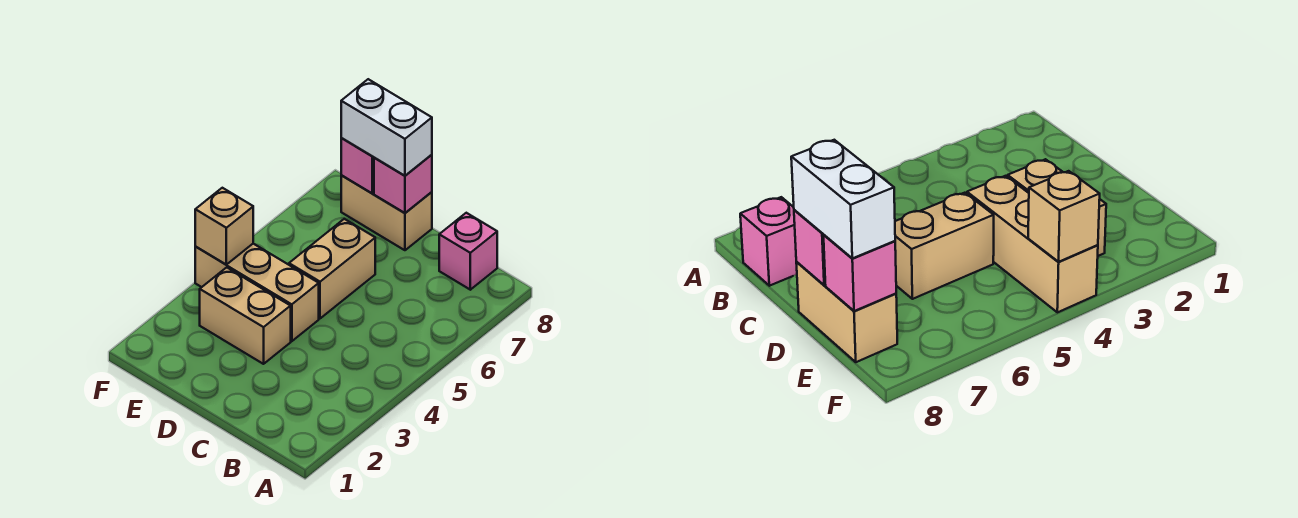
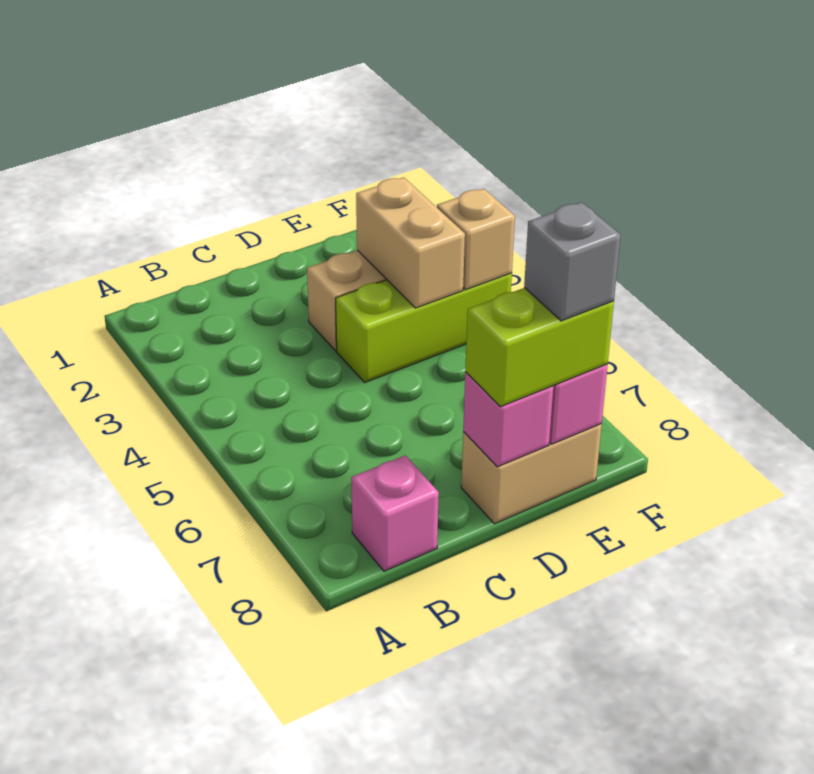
tan 1x3 brick [195,244,319,341] -> lime 1x3 brick [336,273,512,382]
tan 1x2 brick [289,219,375,318] -> tan 1x2 brick moved to [356,177,465,308]
white 1x2 brick [341,79,432,176] -> lime 1x2 brick [465,288,614,407]
none -> grey 1x1 brick [524,202,621,321]

